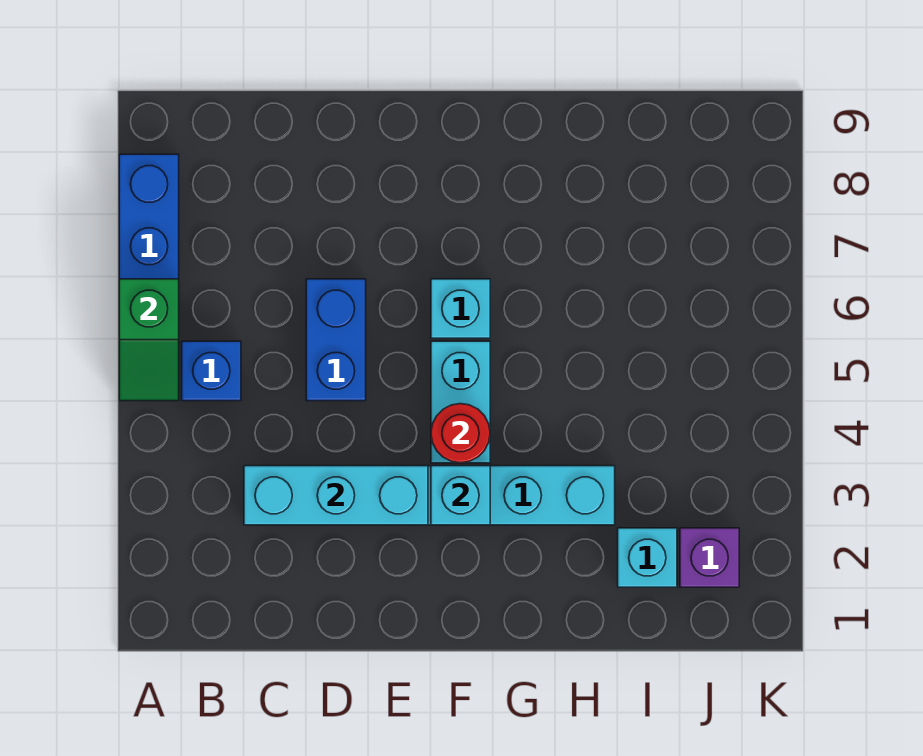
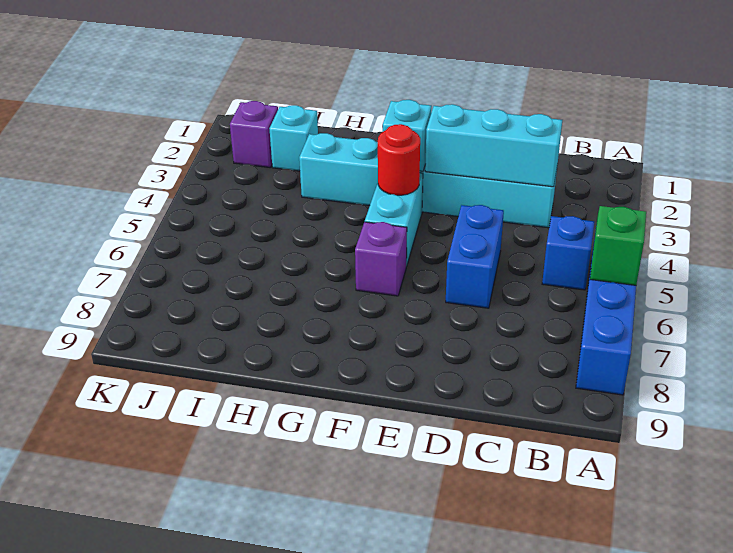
cyan 1x1 brick [431,279,490,338] -> purple 1x1 brick [355,222,407,296]

